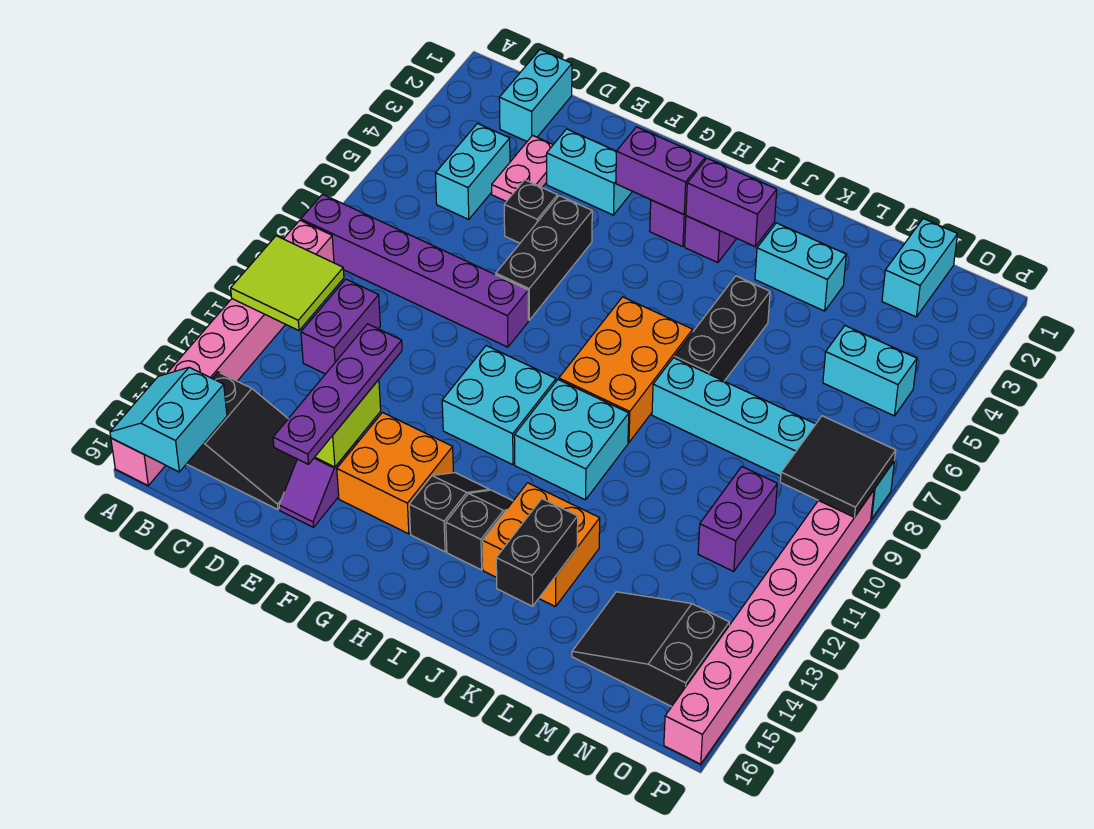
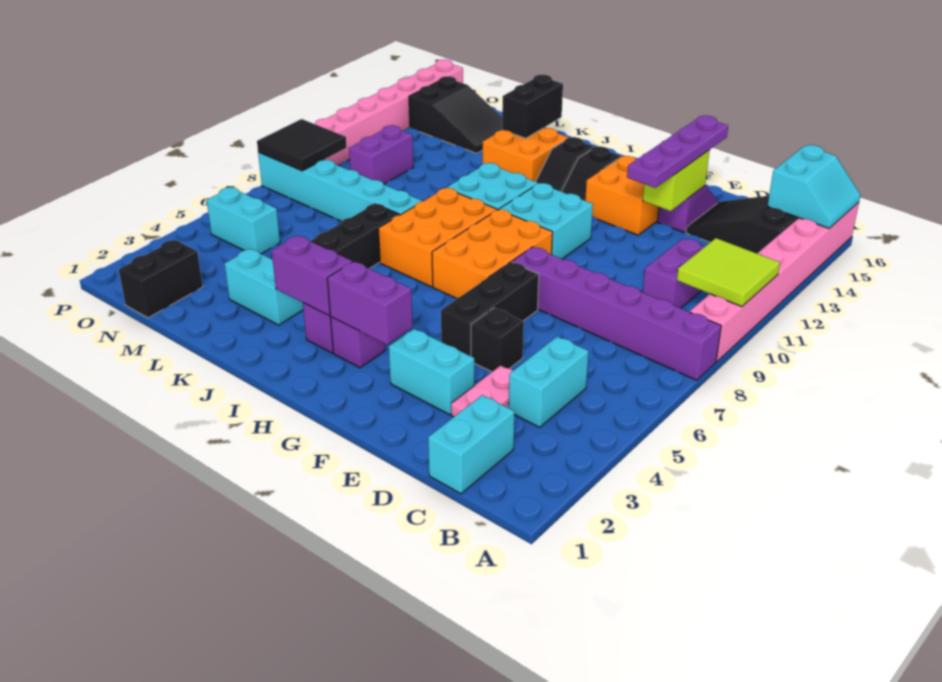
none -> orange 2x3 brick [432,210,553,298]
cyan 1x2 brick [882,219,958,317] -> black 1x2 brick [119,240,203,318]

